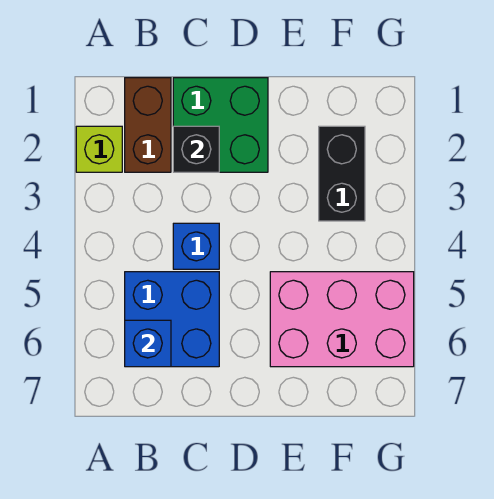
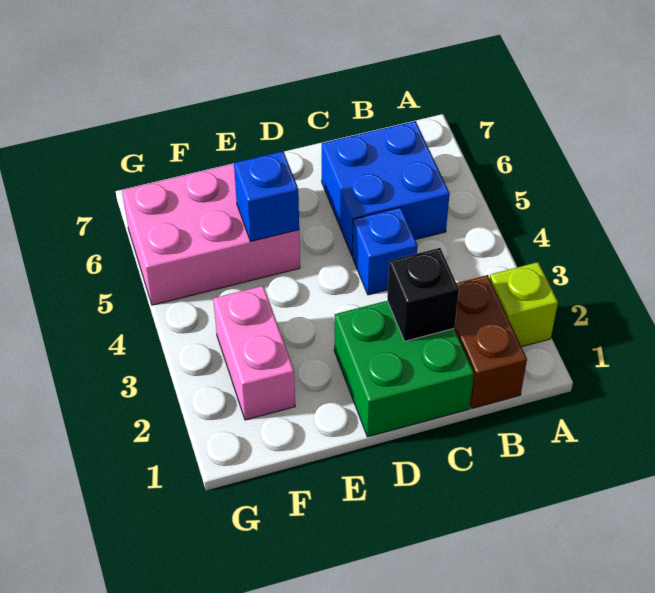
blue 1x1 brick [125,320,171,367] -> blue 1x1 brick moved to [234,151,299,241]
black 1x2 brick [319,126,365,221] -> pink 1x2 brick [213,286,295,420]

